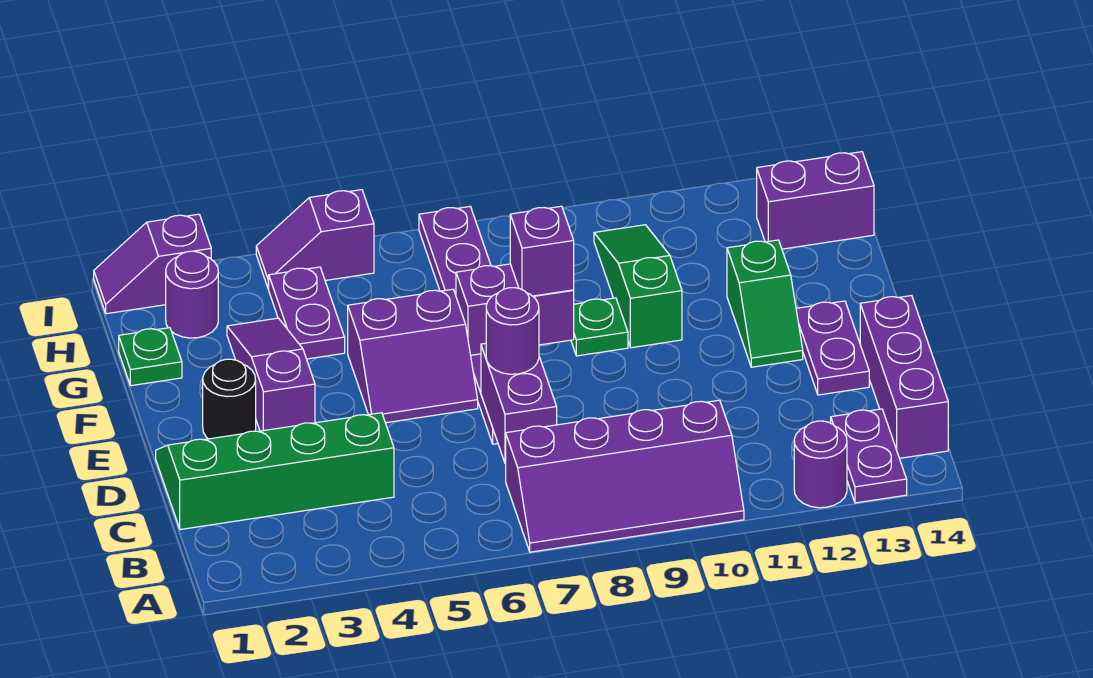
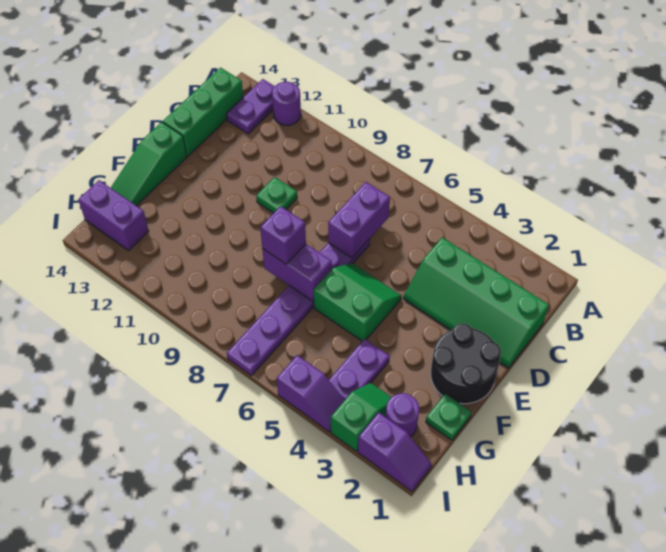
purple 2x4 slope [506,400,744,552] -> none
purple 1x3 brick [860,296,948,458] -> green 1x3 brick [163,68,243,156]
purple 1x1 round brick [486,288,539,374] -> none
purple 1x2 plate [796,301,869,395] -> none
black 1x1 round brick [203,359,256,439] -> black 2x2 round brick [431,323,501,404]
purple 1x3 slope [227,318,315,431] -> none
purple 2x2 slope [348,289,478,423] -> green 2x2 slope [314,263,402,341]
green 1x2 slope [727,240,803,367] -> green 1x2 slope moved to [331,383,391,451]
green 1x1 plate [571,298,628,356] -> green 1x1 plate moved to [256,177,297,213]
green 1x3 slope [594,225,682,348] -> green 1x3 slope moved to [111,122,187,206]

